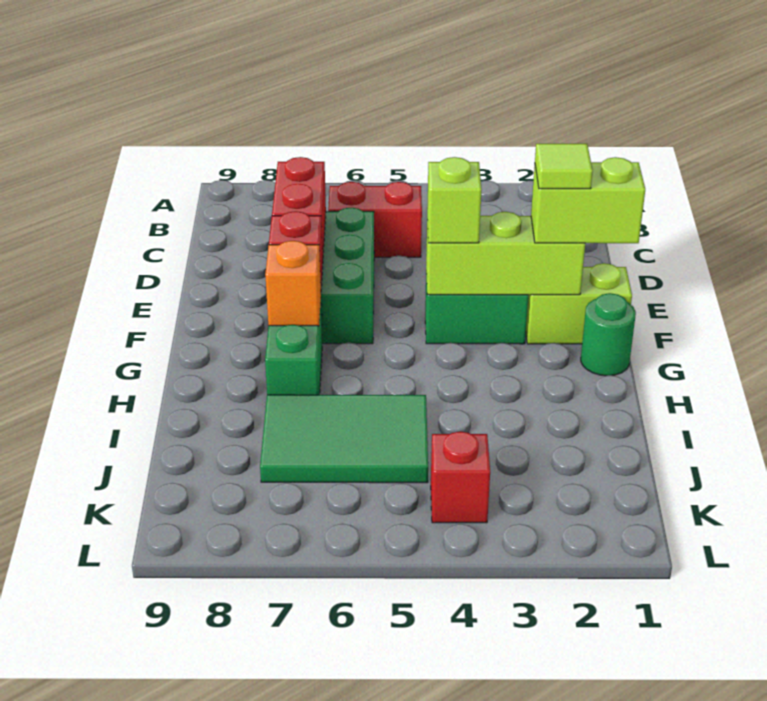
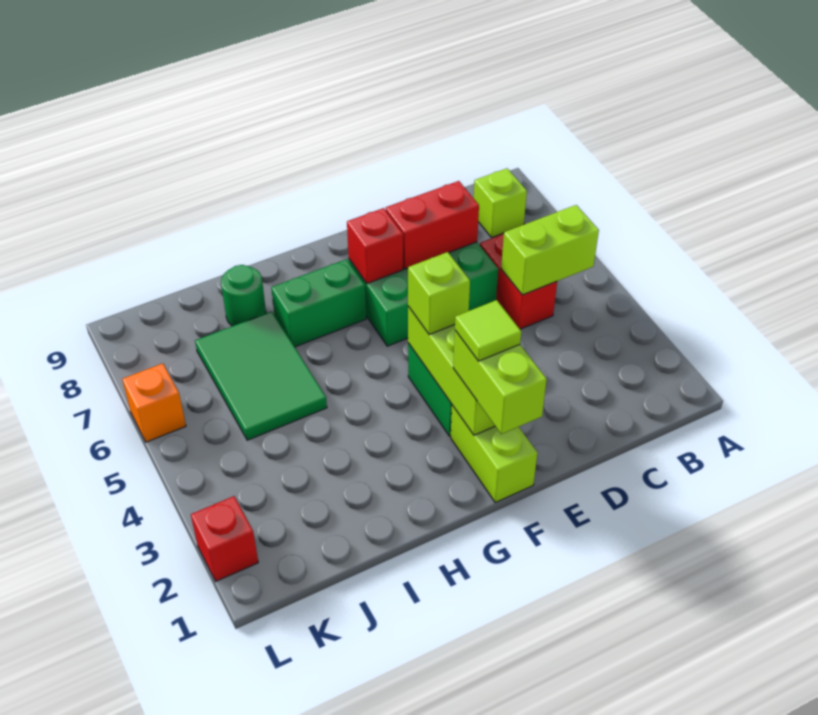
none -> lime 1x2 brick [501,205,599,295]
none -> lime 1x1 brick [474,168,527,237]
green 1x1 round brick [581,293,636,376] -> green 1x1 round brick moved to [221,265,266,326]
orange 1x1 brick [265,241,321,326] -> orange 1x1 brick moved to [122,363,186,442]
red 1x1 brick [431,431,490,523] -> red 1x1 brick moved to [191,496,258,581]

